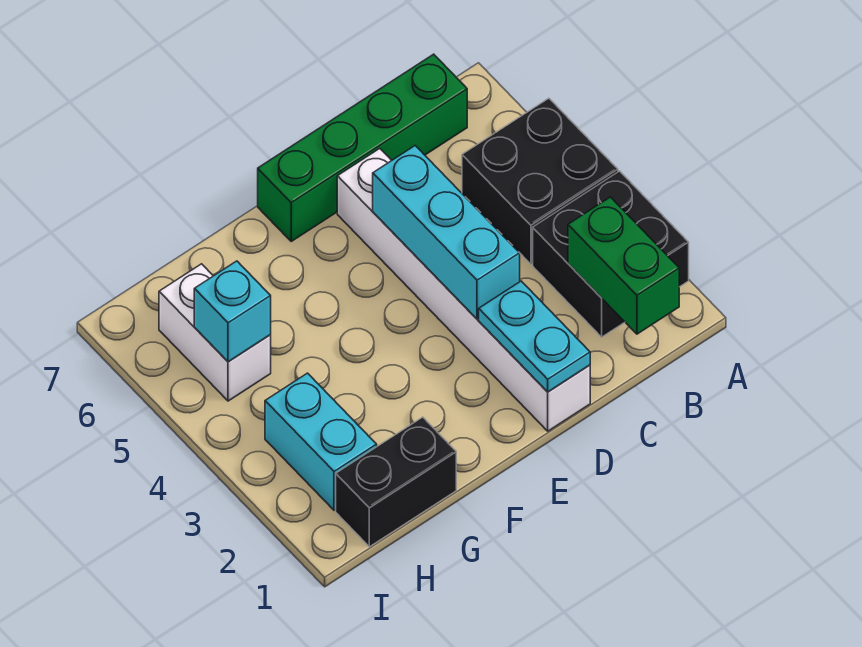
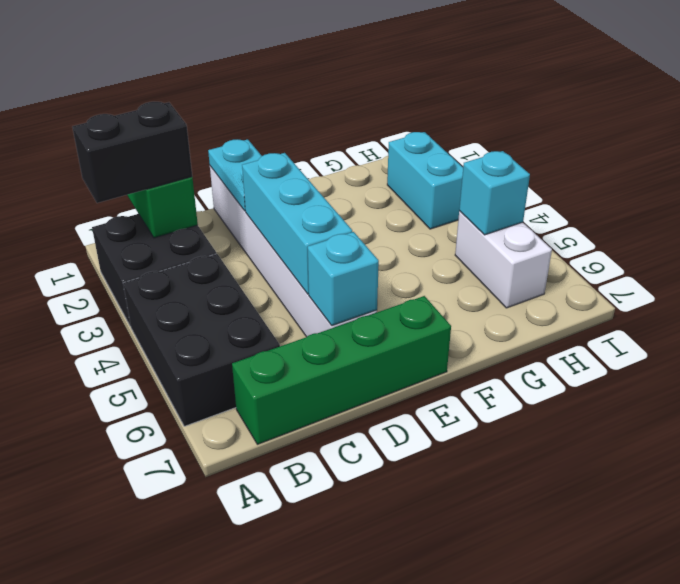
black 2x2 brick [462,98,618,264] -> black 2x3 brick [123,254,280,426]
none -> cyan 1x1 brick [308,232,379,326]
black 1x2 brick [336,417,456,547] -> black 1x2 brick moved to [72,102,192,203]

